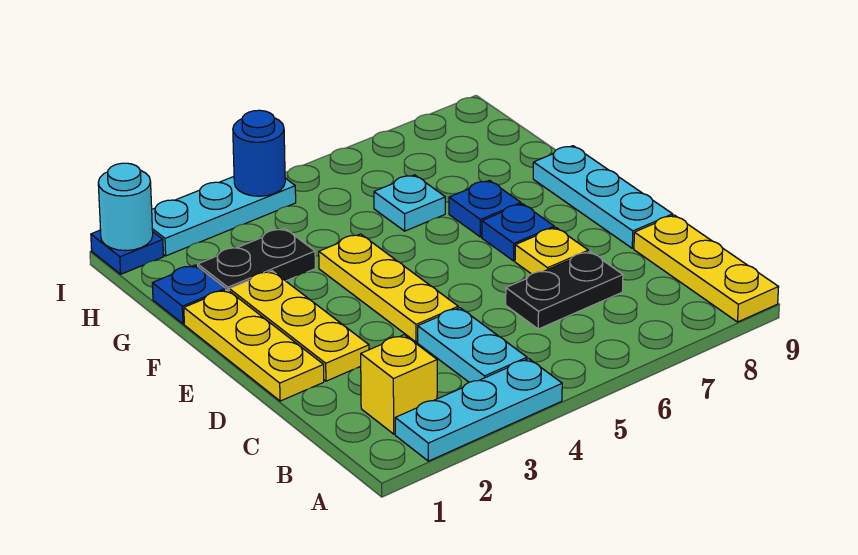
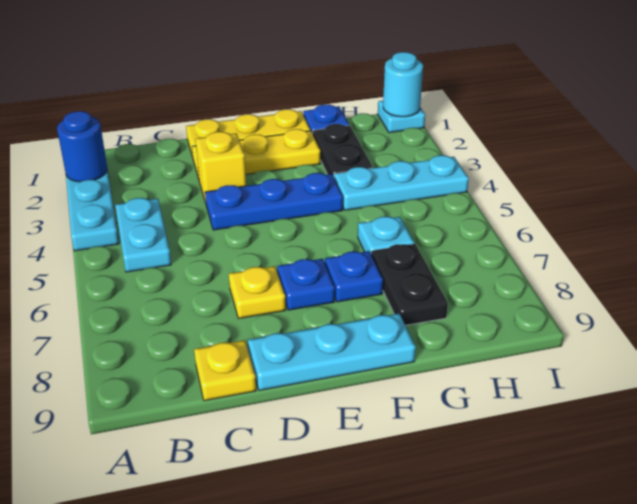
yellow 1x3 plate [634,215,779,322] -> yellow 1x1 plate [194,340,256,401]
yellow 1x1 brick [361,335,437,434] -> yellow 1x1 brick moved to [196,132,246,203]
cyan 1x2 plate [418,308,527,382] -> cyan 1x2 plate turned to [115,198,171,272]
black 1x2 plate [506,252,623,329] -> black 1x2 plate moved to [371,244,448,325]
yellow 1x3 plate [319,234,458,342] -> blue 1x3 plate [205,173,343,230]
blue 1x1 plate [91,230,164,274] -> cyan 1x1 plate [378,101,425,133]
cyan 1x3 plate [152,177,296,256] -> cyan 1x3 plate turned to [334,155,469,210]
blue 1x1 round brick [233,110,285,196] -> blue 1x1 round brick moved to [57,111,107,182]

